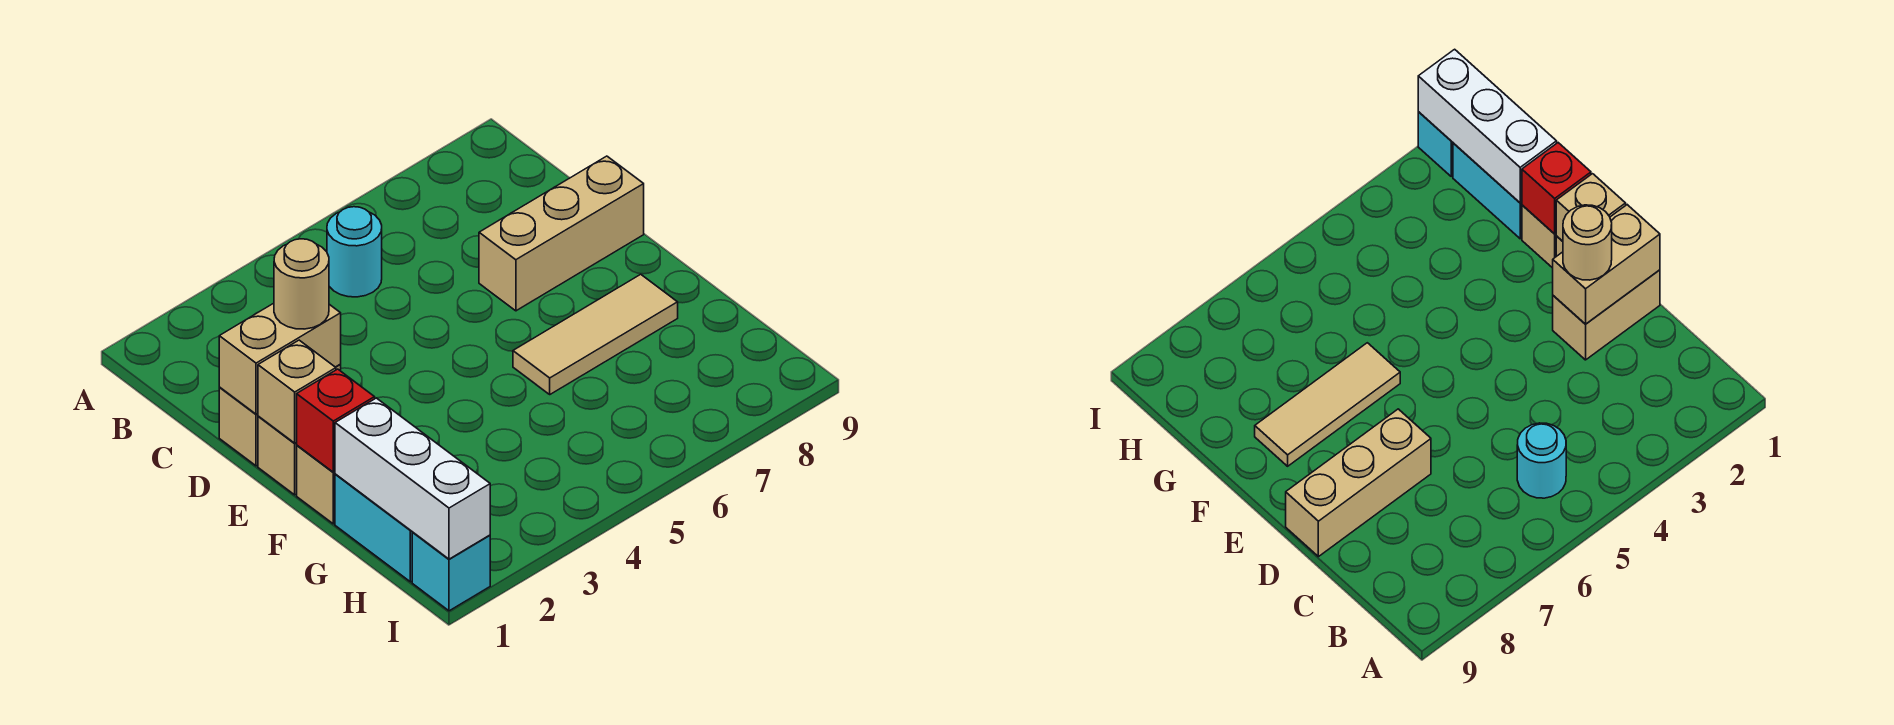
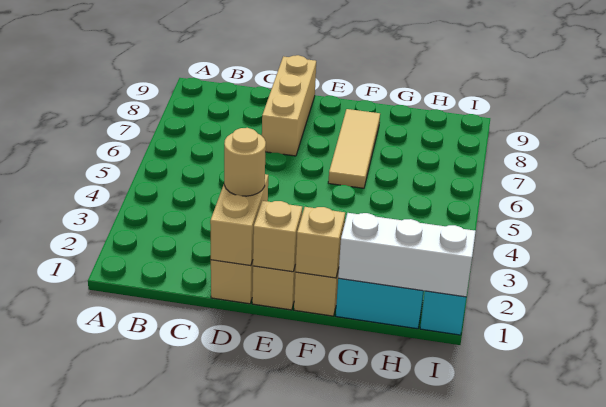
cyan 1x1 round brick [327,207,382,297] -> none
red 1x1 brick [297,369,375,472] -> tan 1x1 brick [295,207,345,278]

